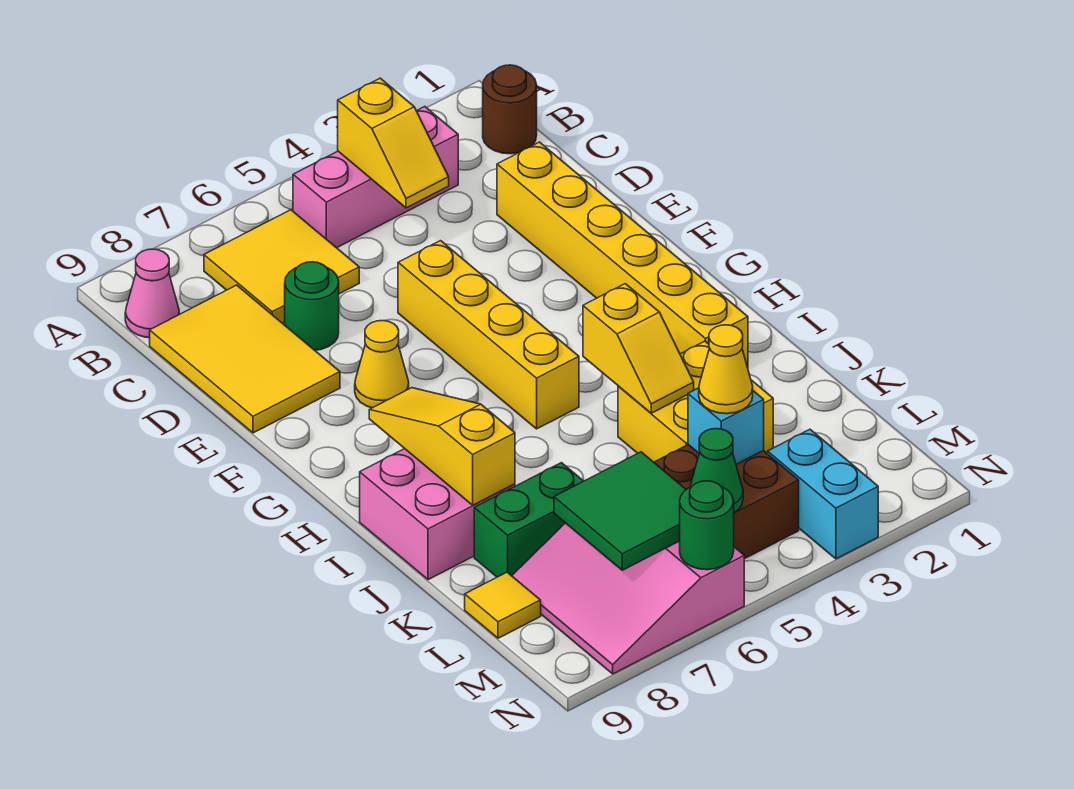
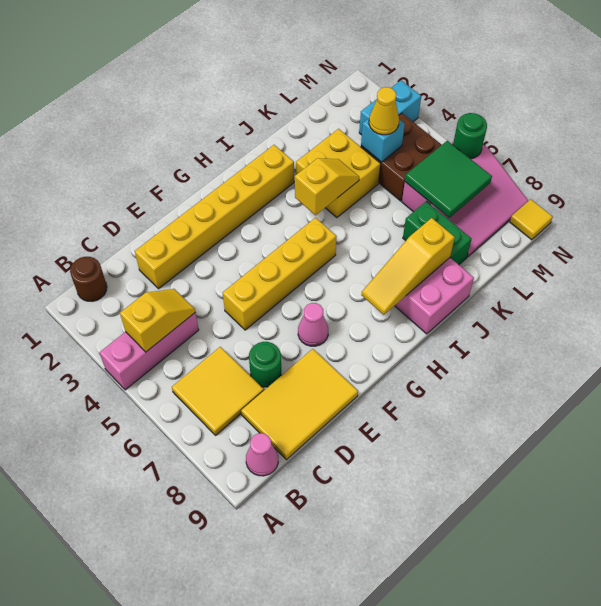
pink 1x3 brick [293,107,458,248] -> pink 1x3 brick turned to [99,312,199,390]
yellow 1x1 cone [355,321,409,408] -> pink 1x1 cone [298,303,328,346]
yellow 1x1 tile [465,572,541,638] -> yellow 1x1 tile moved to [510,199,553,240]
green 1x1 cone [690,429,743,512] -> none

